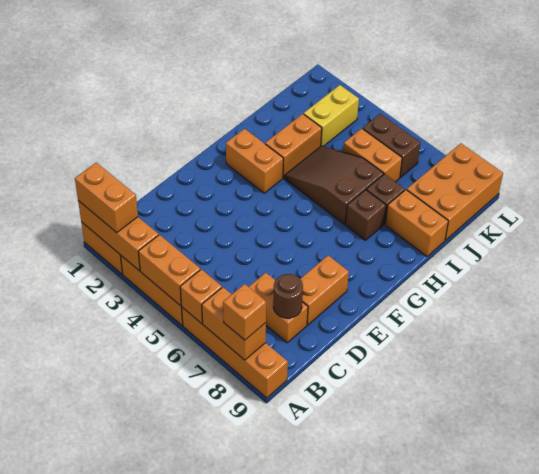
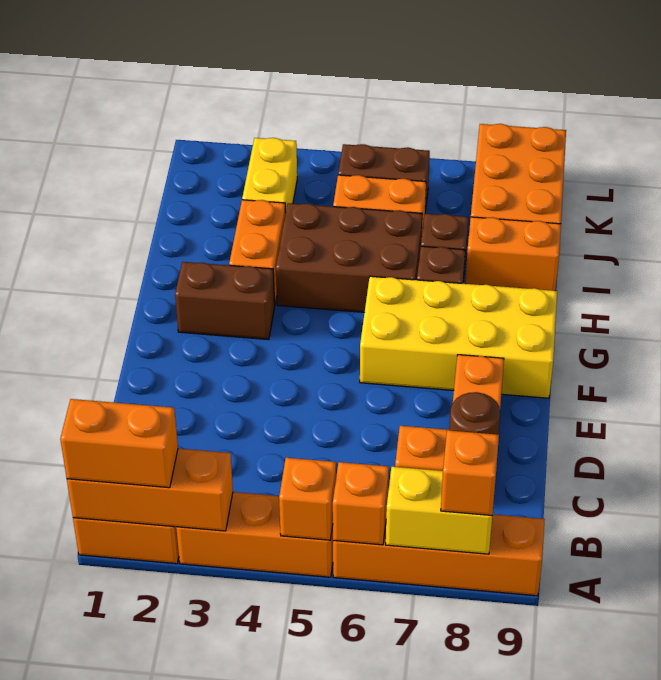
orange 1x2 brick [138,235,200,306] -> orange 1x1 brick [279,458,336,540]
orange 1x2 brick [202,287,266,360] -> yellow 1x2 brick [386,467,492,554]
none -> yellow 2x4 brick [360,276,557,398]
orange 1x2 brick [226,129,283,193] -> brown 1x2 brick [175,262,275,340]
brown 2x3 slope [285,146,384,224] -> brown 2x3 brick [276,203,422,312]

